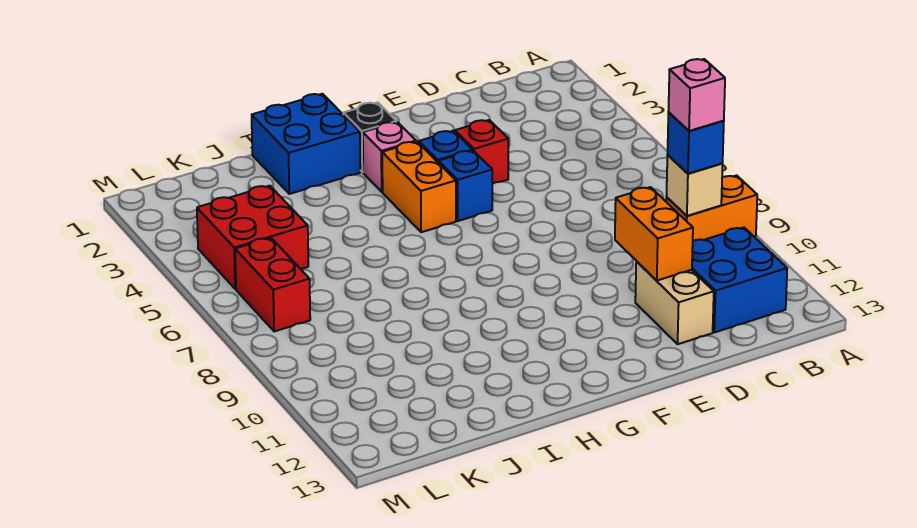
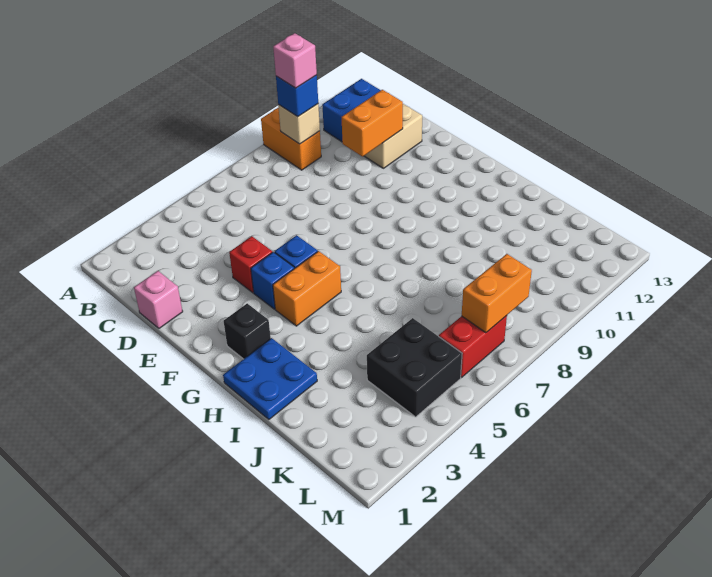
pink 1x1 brick [363,122,416,192] -> pink 1x1 brick moved to [134,271,183,328]
blue 2x2 brick [252,94,361,194] -> blue 2x2 plate [223,338,317,420]
red 2x2 brick [197,186,308,289] -> black 2x2 brick [367,318,462,417]
none -> orange 1x2 brick [462,254,532,333]

